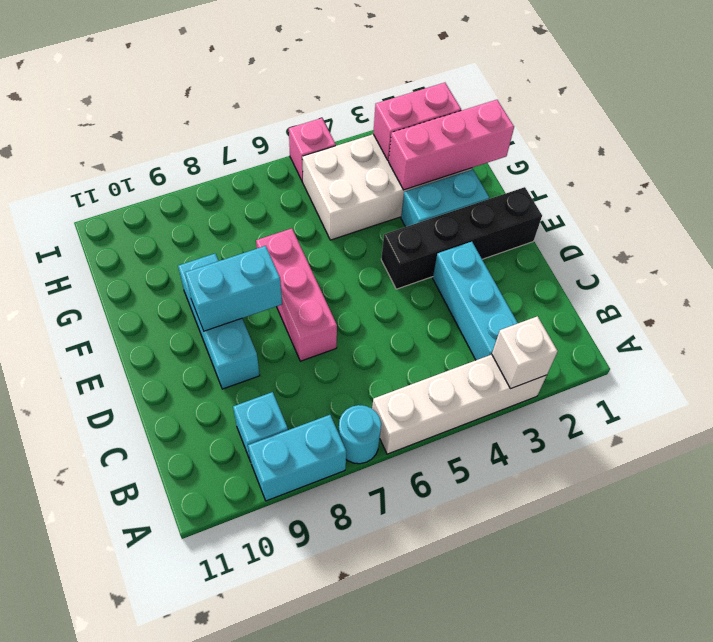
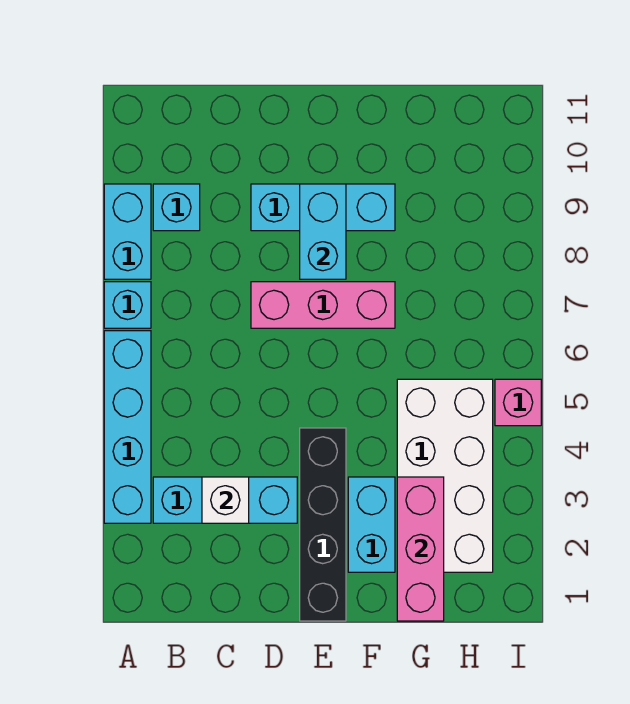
white 1x4 brick [372,355,547,454] -> cyan 1x4 brick [104,331,151,523]
white 1x1 brick [492,316,558,389] -> white 1x1 brick moved to [202,477,249,523]
cyan 1x1 round brick [339,405,381,464] -> cyan 1x1 brick [104,282,151,328]
pink 1x2 brick [373,83,461,161] -> none

